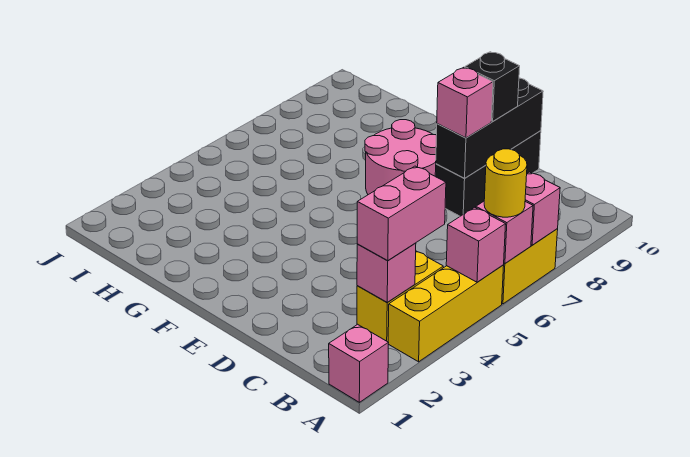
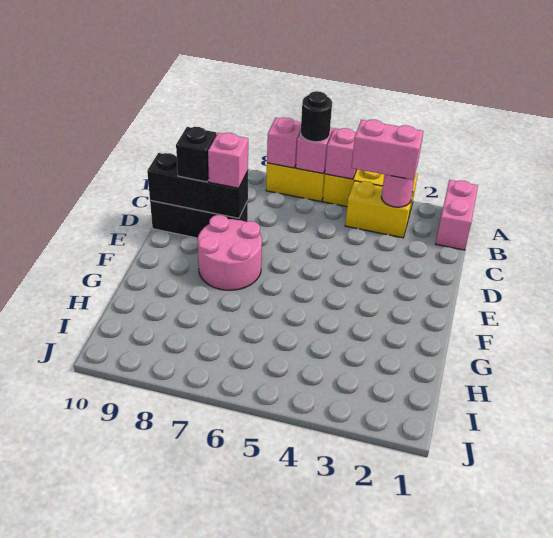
pink 1x1 brick [329,324,388,402] -> pink 1x2 brick [436,180,478,250]
yellow 1x1 round brick [484,149,527,217] -> black 1x1 round brick [301,91,332,142]
pink 1x1 brick [357,243,416,302] -> pink 1x1 round brick [381,175,415,207]

